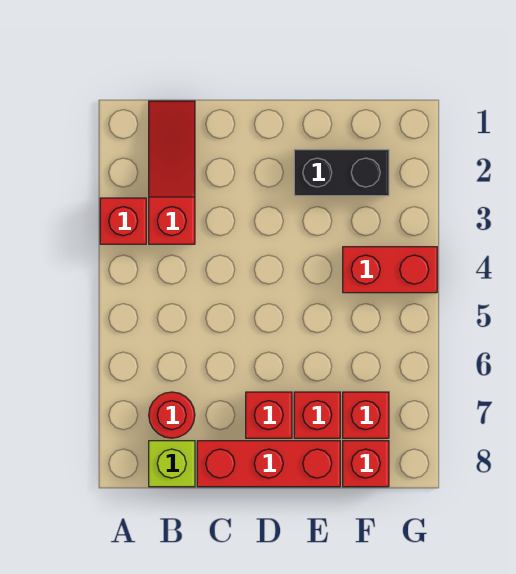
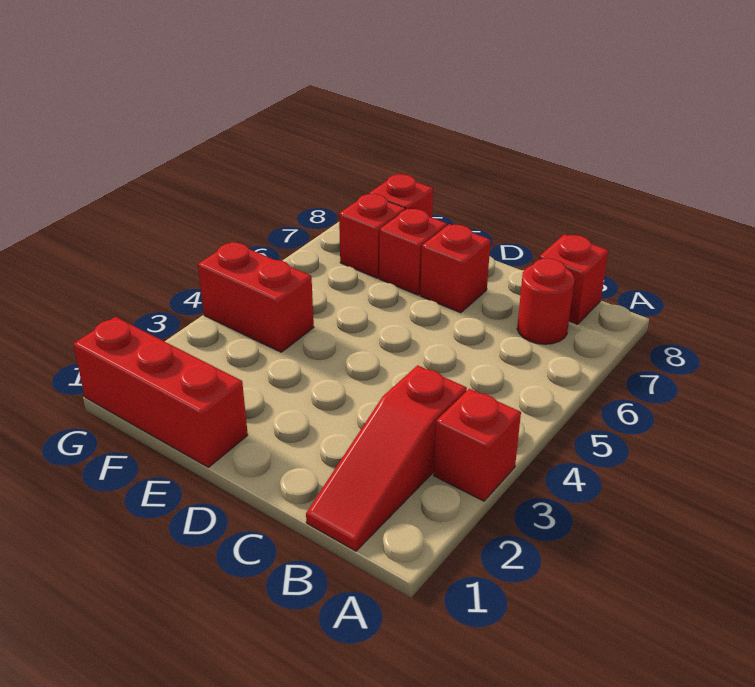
lime 1x1 brick [149,441,195,487] -> red 1x1 brick [539,234,608,324]
red 1x3 brick [197,441,340,487] -> red 1x3 brick moved to [73,317,248,467]
black 1x2 brick [294,150,389,196] -> none

